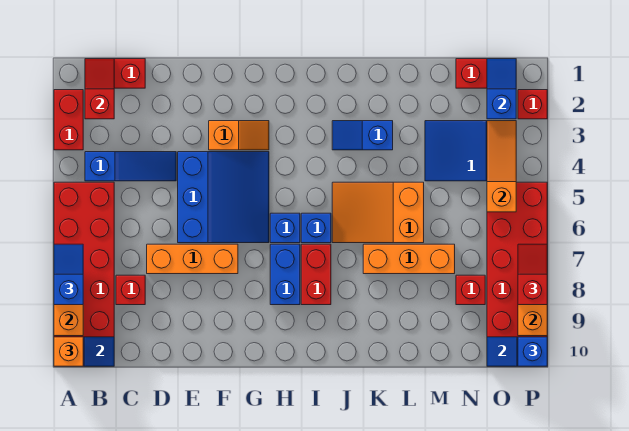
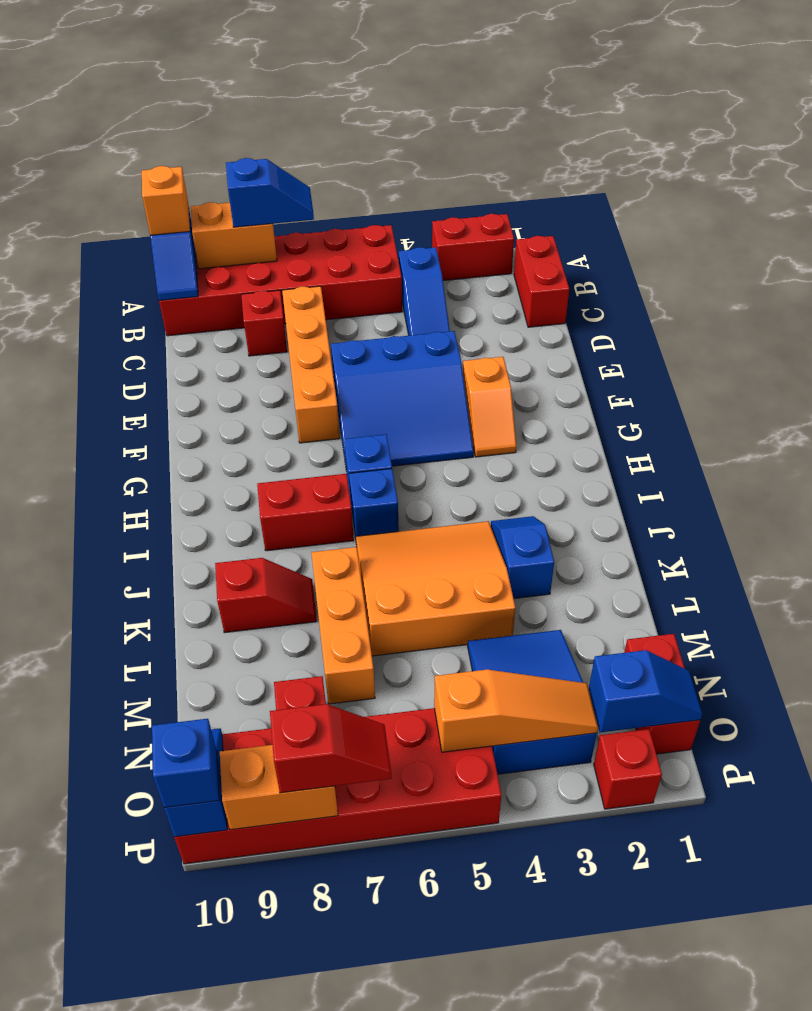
red 1x2 slope [85,59,114,119] -> red 1x2 slope moved to [215,558,317,633]
orange 1x3 brick [147,244,238,274] -> orange 1x4 brick [282,286,340,443]
blue 1x2 brick [270,244,300,305] -> none
orange 2x3 slope [332,182,424,243] -> orange 3x3 slope [356,521,515,656]

